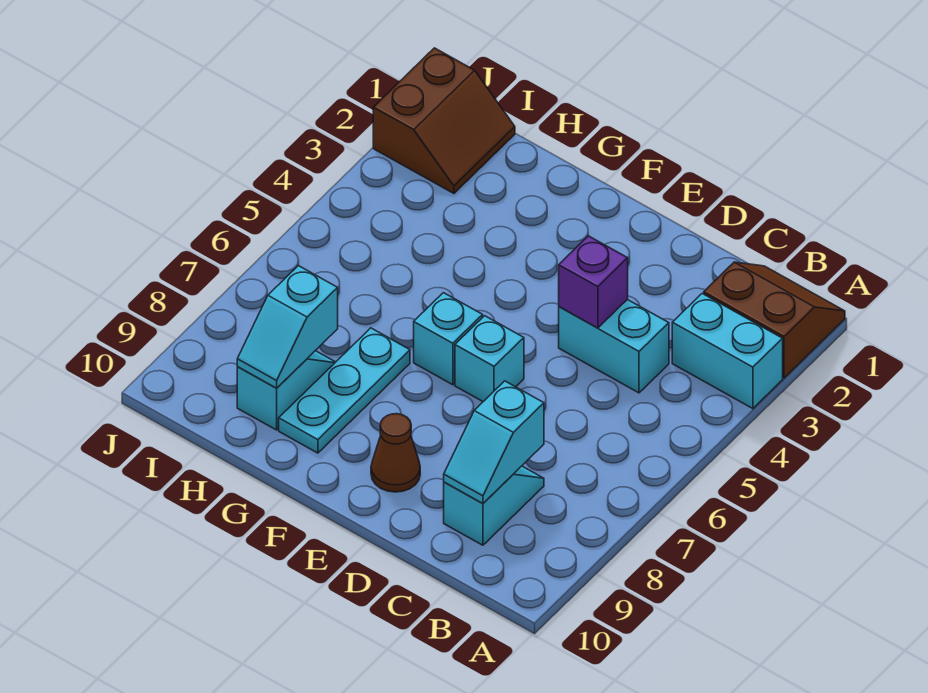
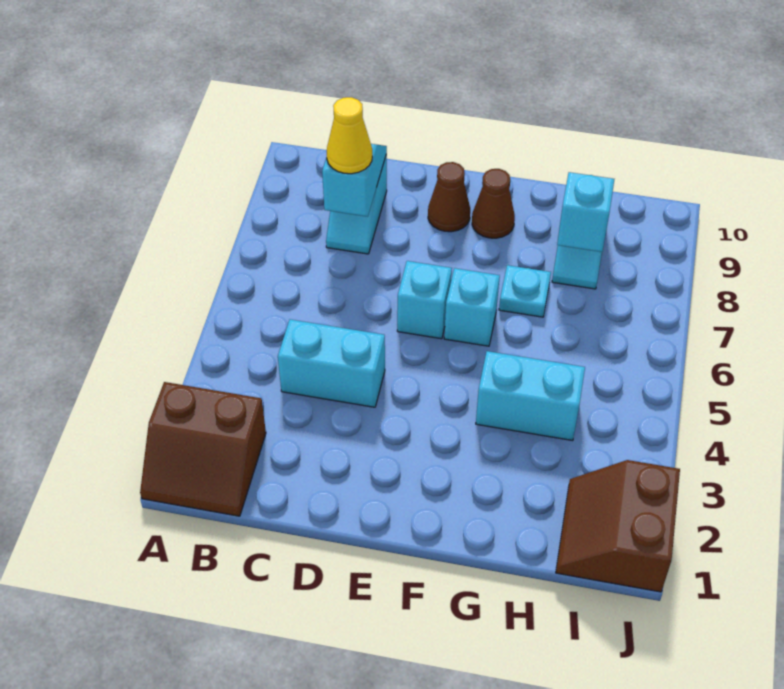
cyan 1x2 brick [672,294,783,409] -> cyan 1x2 brick moved to [476,351,585,441]
none -> yellow 1x1 cone [327,97,372,174]
purple 1x1 brick [559,236,628,328] -> none
none -> brown 1x1 cone [472,169,515,238]
cyan 1x3 plate [279,328,410,453] -> cyan 1x1 plate [499,265,551,317]

